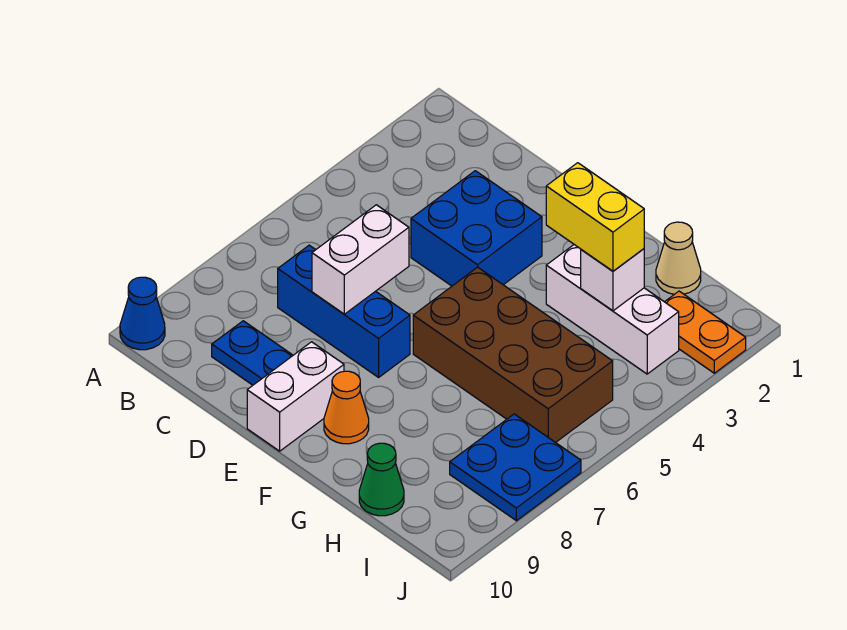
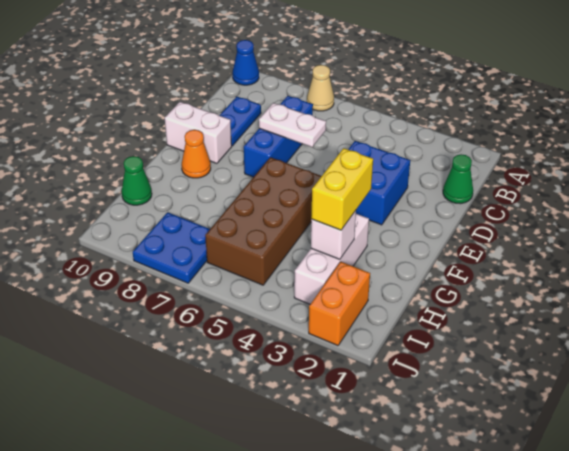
none -> green 1x1 cone [443,154,473,204]
white 1x2 brick [312,205,409,314] -> white 1x2 plate [259,103,326,147]
tan 1x1 cone [656,222,701,294] -> tan 1x1 cone moved to [307,65,334,111]
orange 1x2 plate [665,291,746,373] -> orange 1x2 brick [309,262,370,346]

